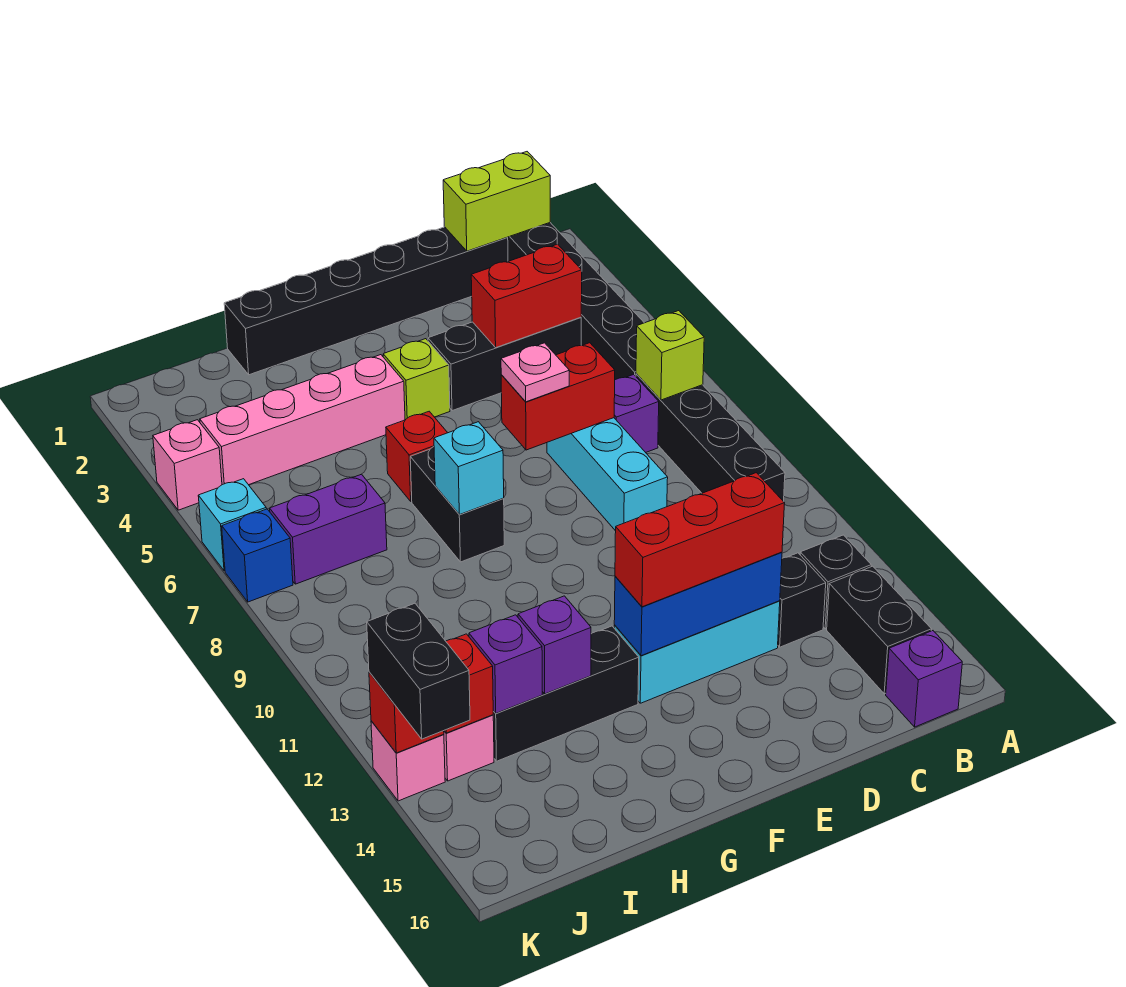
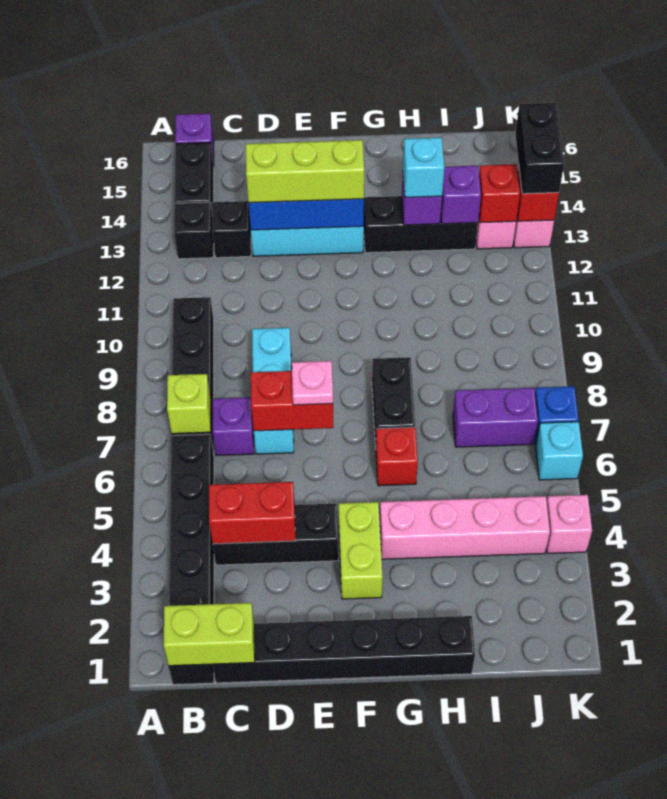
red 1x3 brick [615,473,785,607] -> lime 1x3 brick [246,140,364,203]
lime 1x1 brick [383,339,450,420] -> lime 1x2 brick [339,502,383,599]
cyan 1x1 brick [434,422,504,515] -> cyan 1x1 brick moved to [403,138,444,197]

